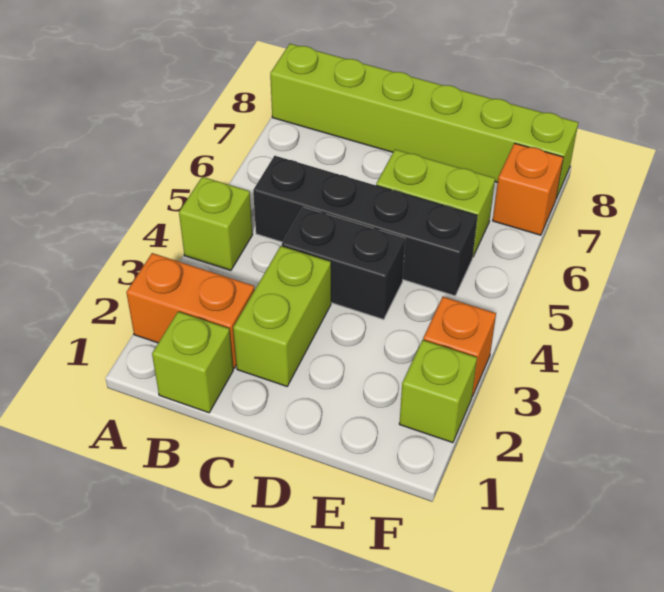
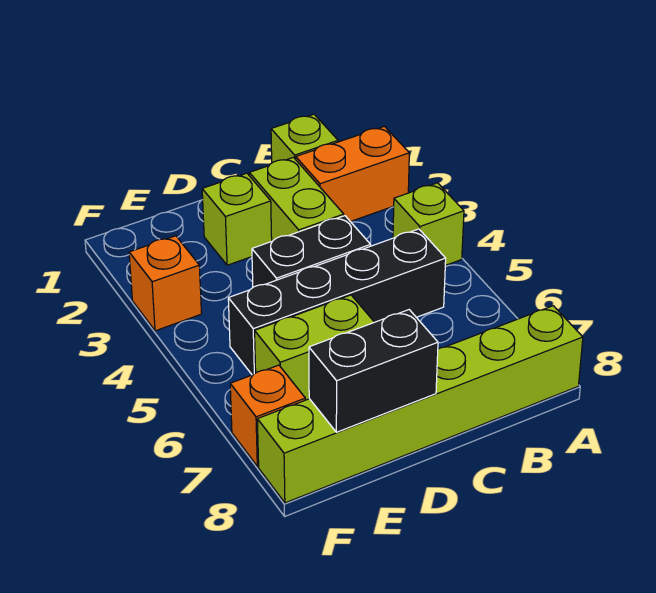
none -> black 1x2 brick [309,310,438,432]
lime 1x1 brick [399,340,477,443] -> lime 1x1 brick moved to [202,173,272,265]

